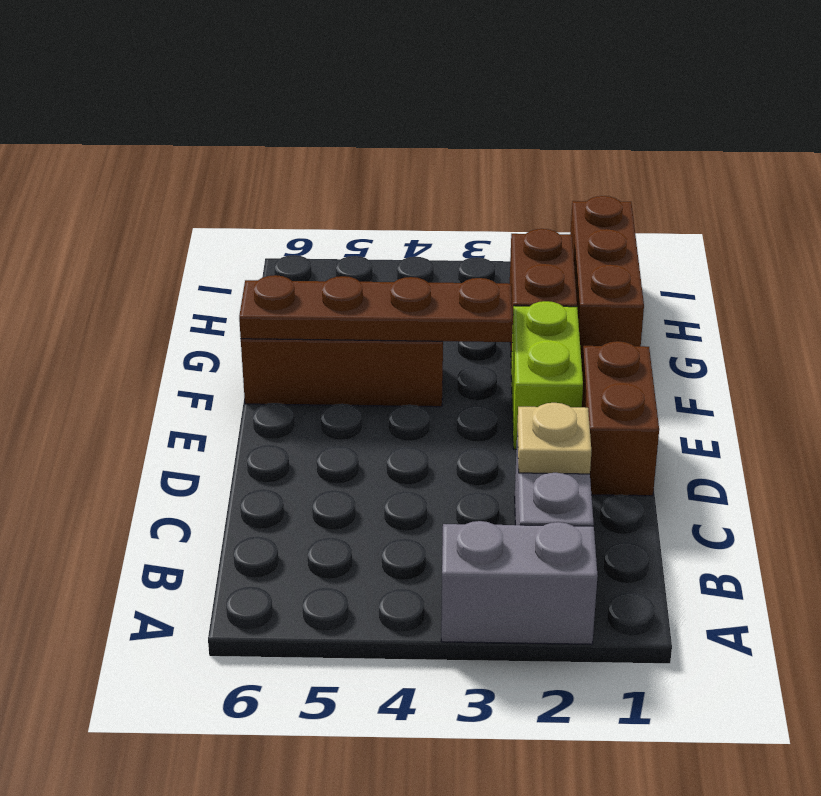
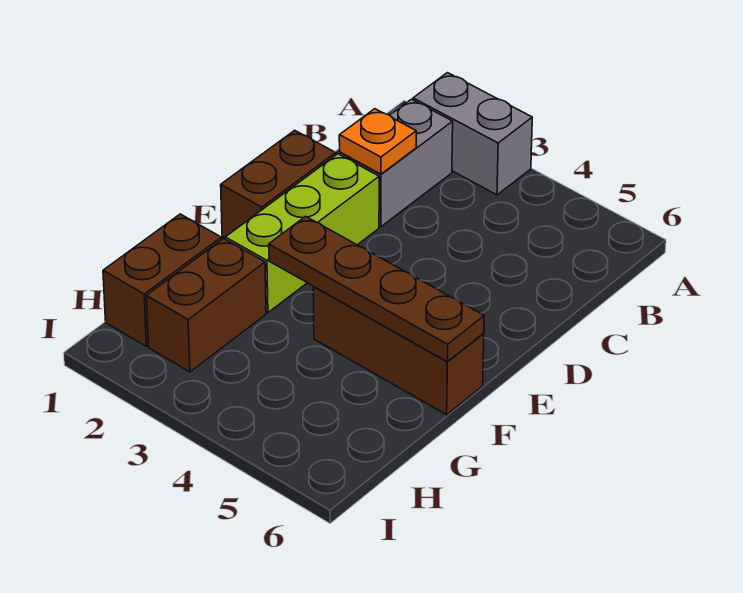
tan 1x1 plate [517,403,591,474] -> orange 1x1 plate [339,109,416,174]
lime 1x2 brick [511,301,583,449] -> lime 1x3 brick [225,154,379,313]
brown 1x3 brick [570,196,644,363] -> brown 1x2 brick [103,214,221,346]

